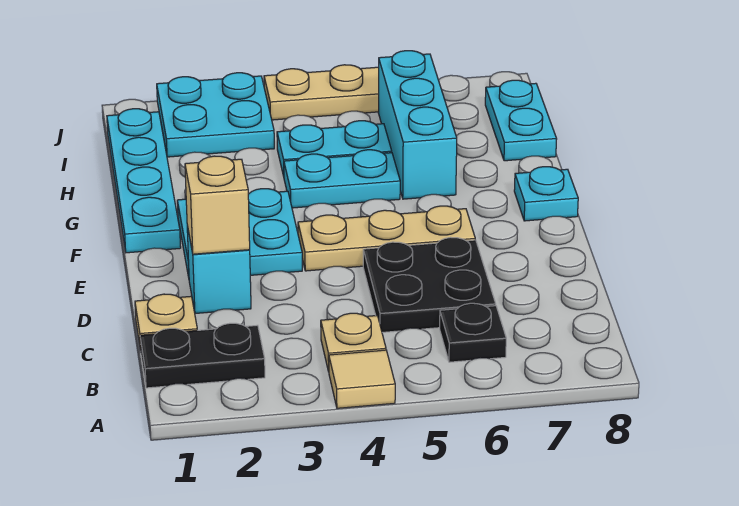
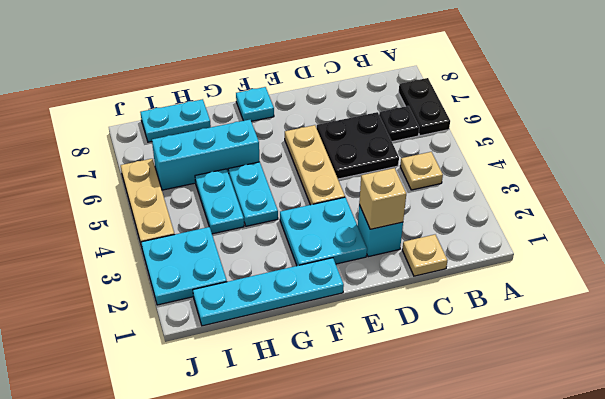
tan 1x1 tile [329,350,395,408] -> none
black 1x2 plate [140,323,265,388] -> black 1x2 plate moved to [399,78,450,136]

